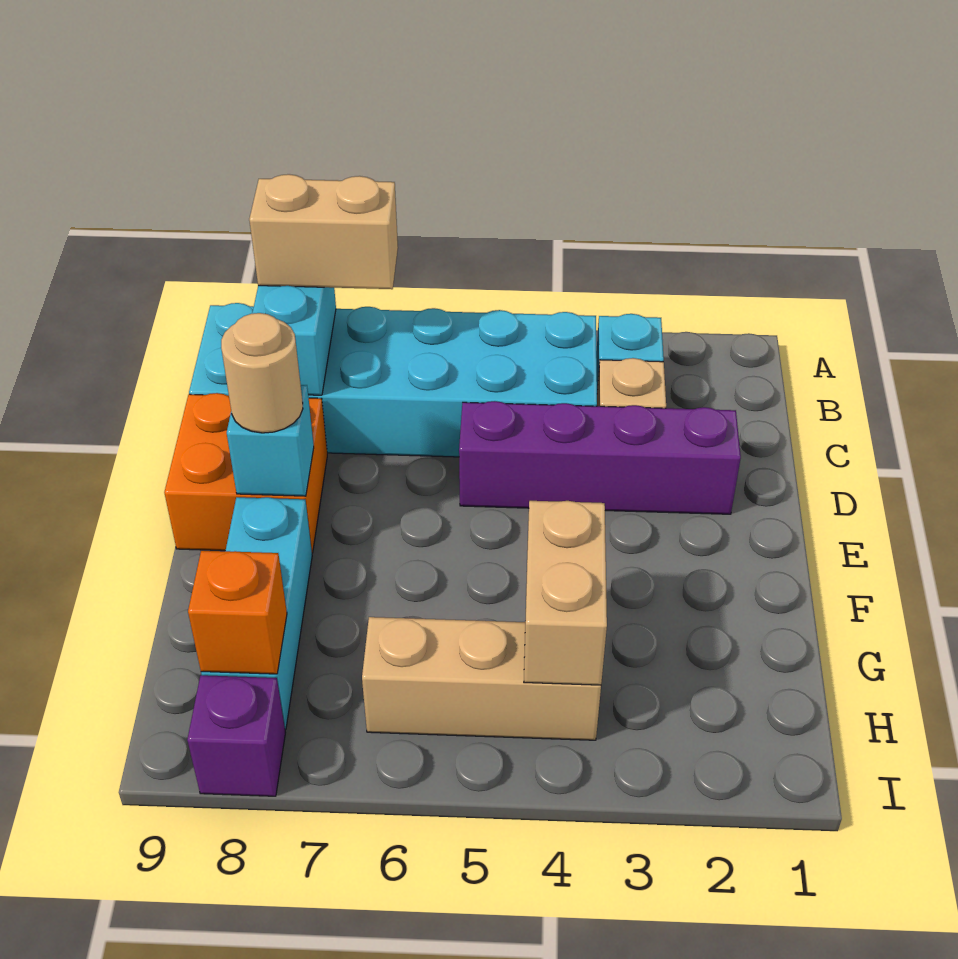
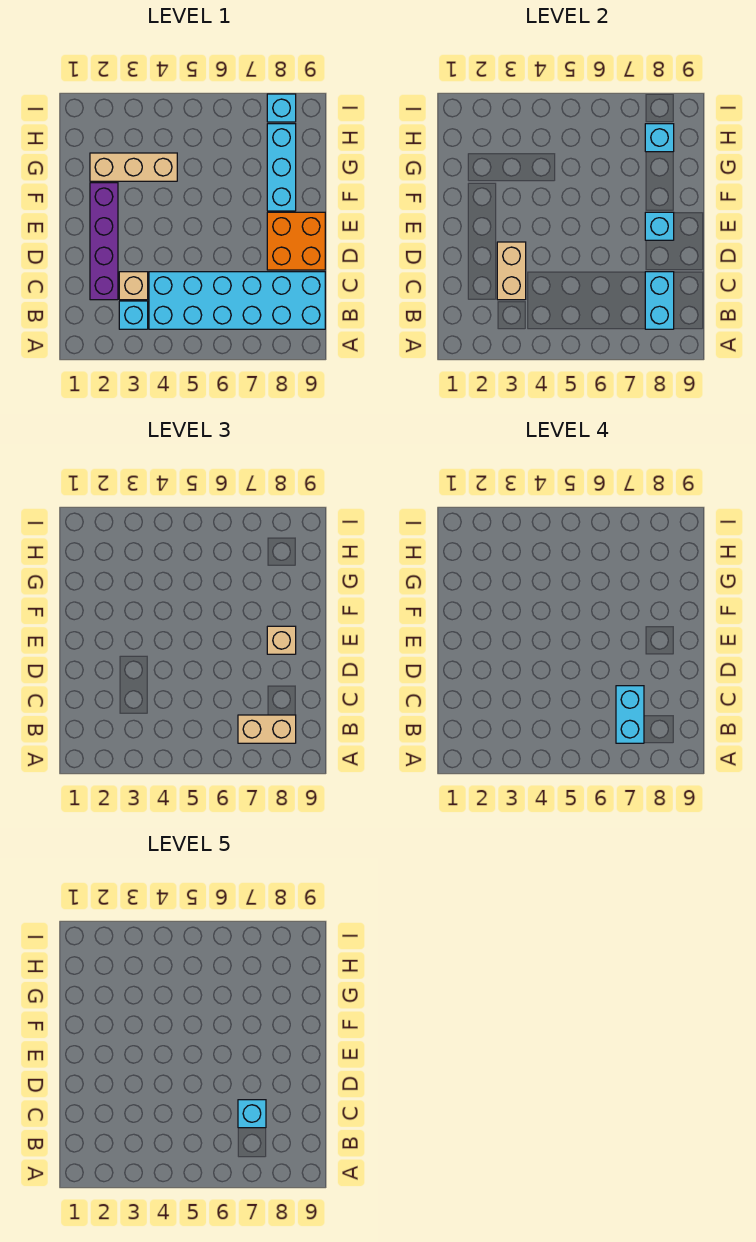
none -> cyan 1x2 brick [616,686,644,743]
none -> cyan 1x1 brick [238,1100,266,1128]
purple 1x4 brick [459,401,741,514] -> purple 1x4 brick turned to [90,183,118,300]
tan 1x1 round brick [221,313,303,433] -> tan 1x1 brick [267,626,296,654]
tan 1x2 brick [524,501,607,685] -> tan 1x2 brick moved to [497,242,526,300]
tan 1x3 brick [362,617,601,740] -> tan 1x3 brick moved to [90,153,177,181]
orange 1x1 brick [188,551,287,674] -> cyan 1x1 brick [645,124,674,152]
purple 1x1 brick [187,675,286,796] -> cyan 1x1 brick [267,94,296,122]

